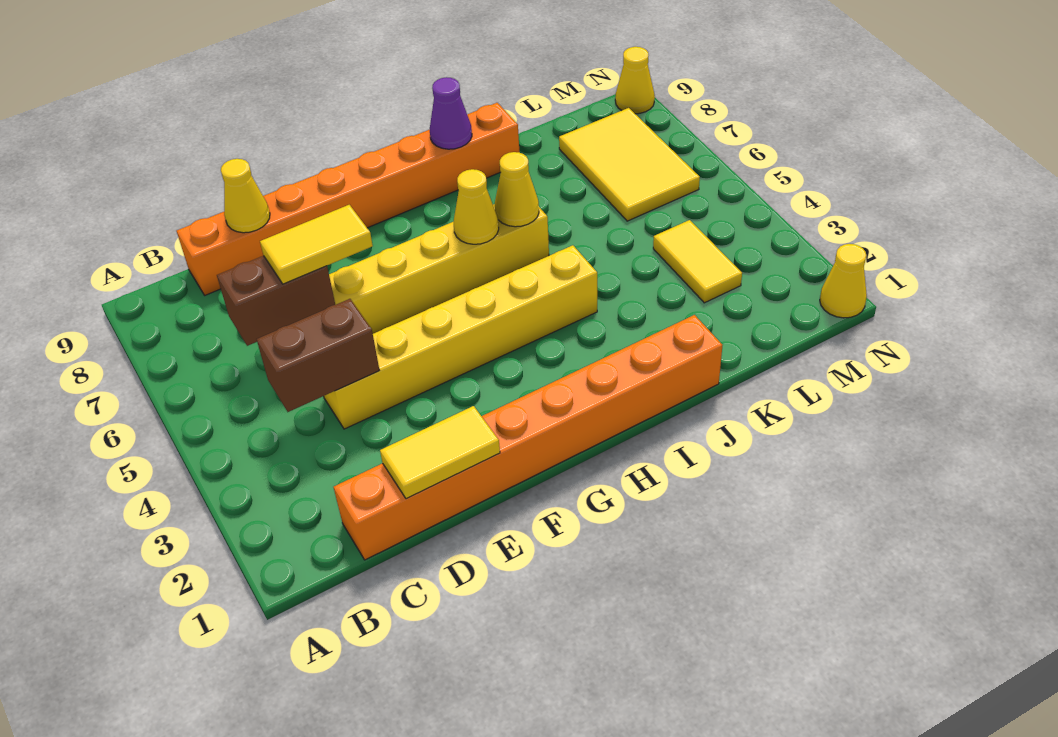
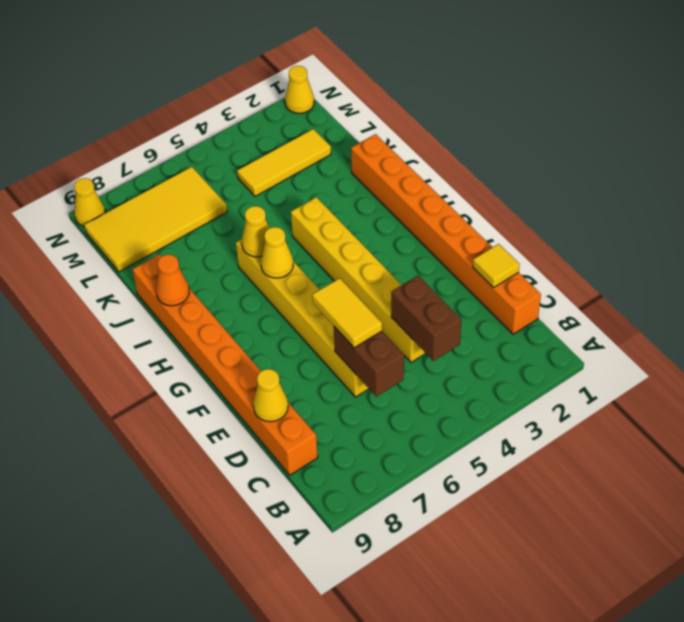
yellow 1x2 tile [380,406,500,499] -> yellow 1x1 tile [473,244,520,288]
purple 1x1 cone [430,77,472,149] -> orange 1x1 cone [156,254,189,306]
yellow 1x2 tile [653,220,742,303] -> yellow 1x3 tile [237,129,331,196]
yellow 2x3 tile [559,108,700,221] -> yellow 2x4 tile [84,167,227,272]

